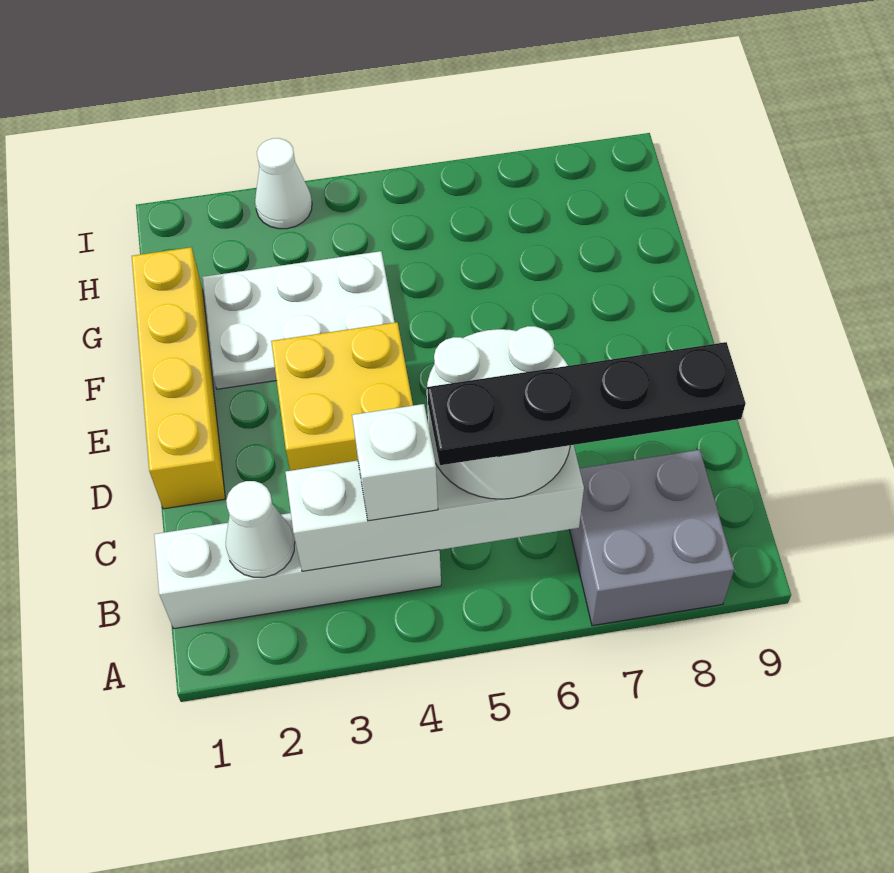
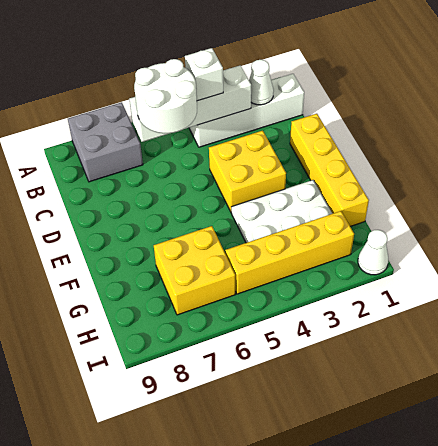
black 1x4 plate [427,342,746,465] -> none
none -> yellow 2x2 brick [154,226,235,315]
none -> yellow 1x4 brick [225,211,354,294]
white 1x1 cone [255,138,312,229] -> white 1x1 cone moved to [358,230,388,275]

